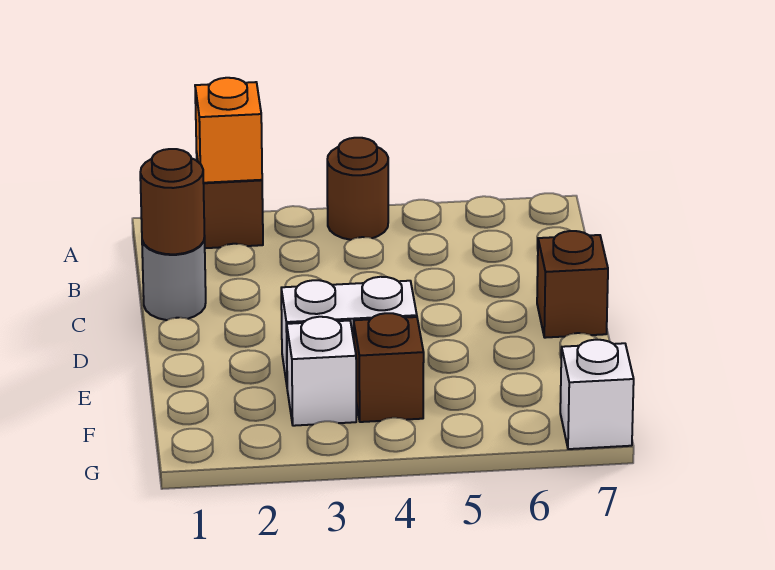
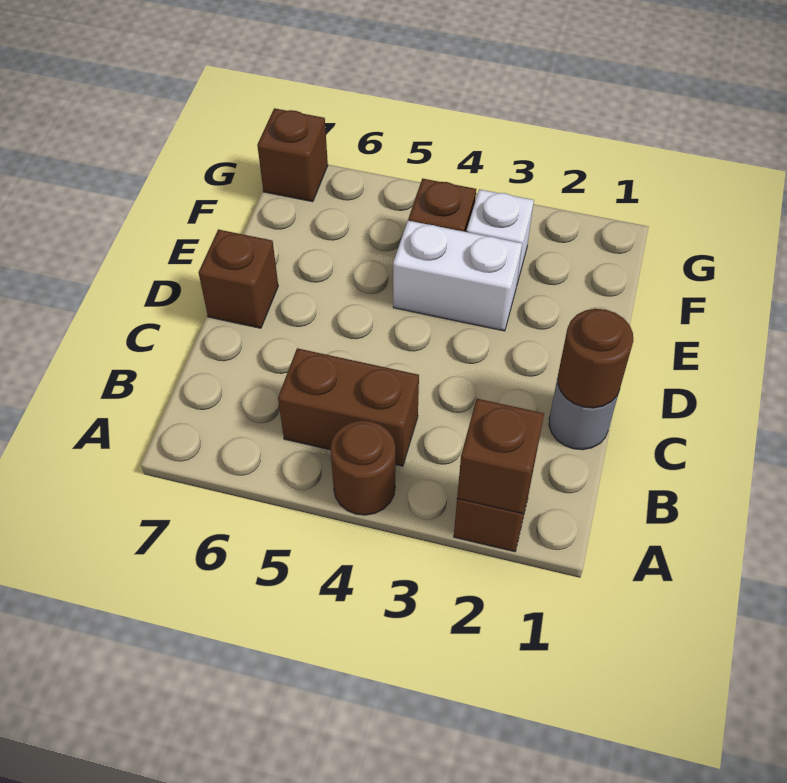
orange 1x1 brick [195,78,262,183] -> brown 1x1 brick [457,399,544,514]
none -> brown 1x2 brick [278,348,419,466]
white 1x1 brick [560,340,634,449] -> brown 1x1 brick [257,108,328,202]

